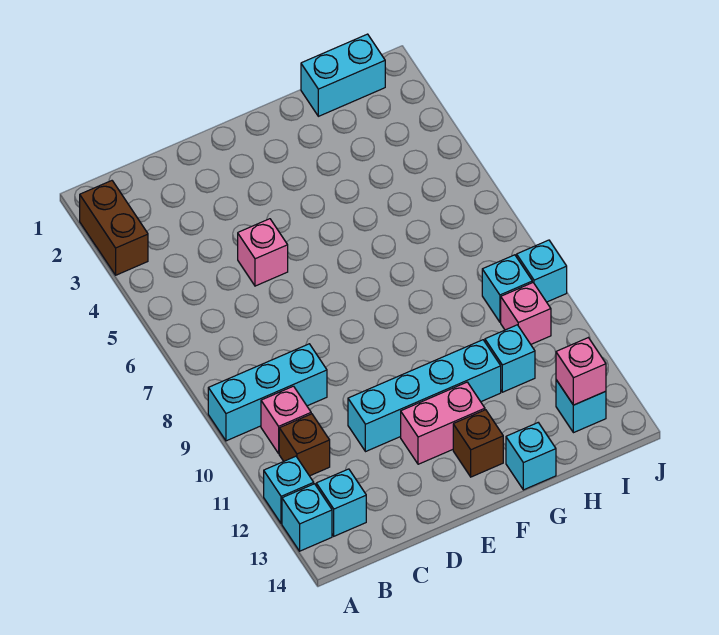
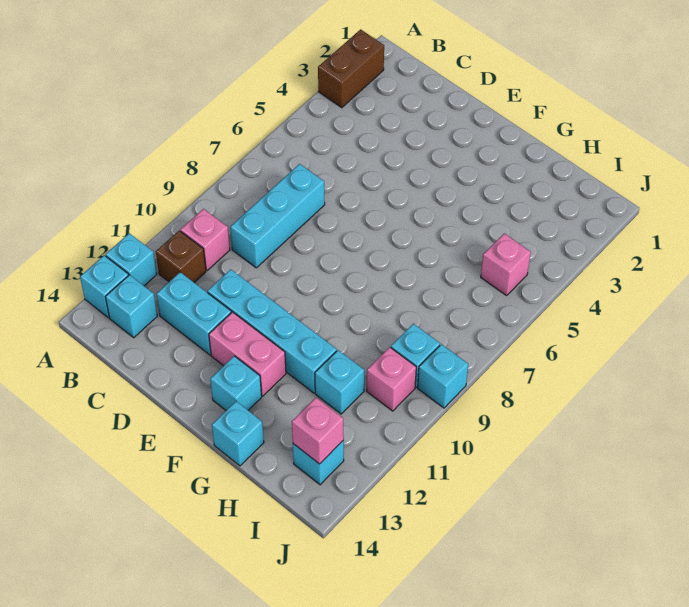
cyan 1x3 brick [208,344,327,441] -> cyan 1x3 brick turned to [230,164,325,268]
pink 1x1 brick [238,219,288,286] -> pink 1x1 brick moved to [481,233,531,295]
brown 1x1 brick [453,410,503,477] -> cyan 1x1 brick [210,356,262,410]
cyan 1x2 brick [301,34,385,116] -> cyan 1x2 brick moved to [156,272,231,355]

